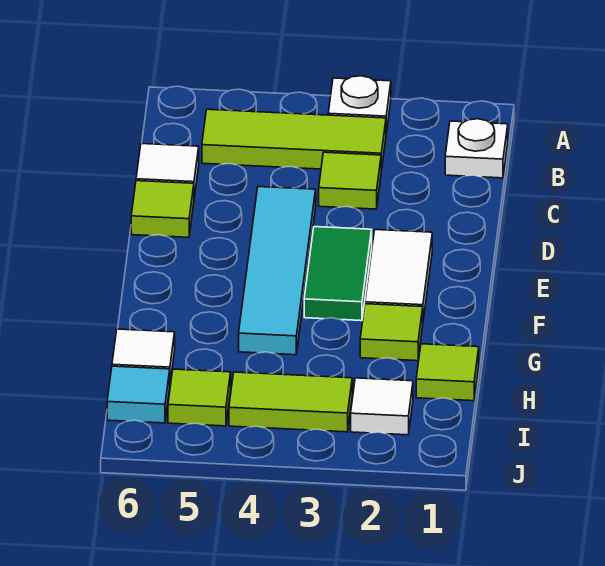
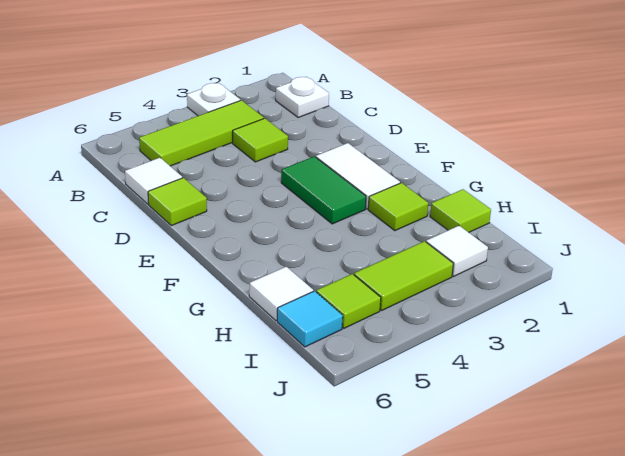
cyan 1x4 tile [239,187,316,355] -> none

